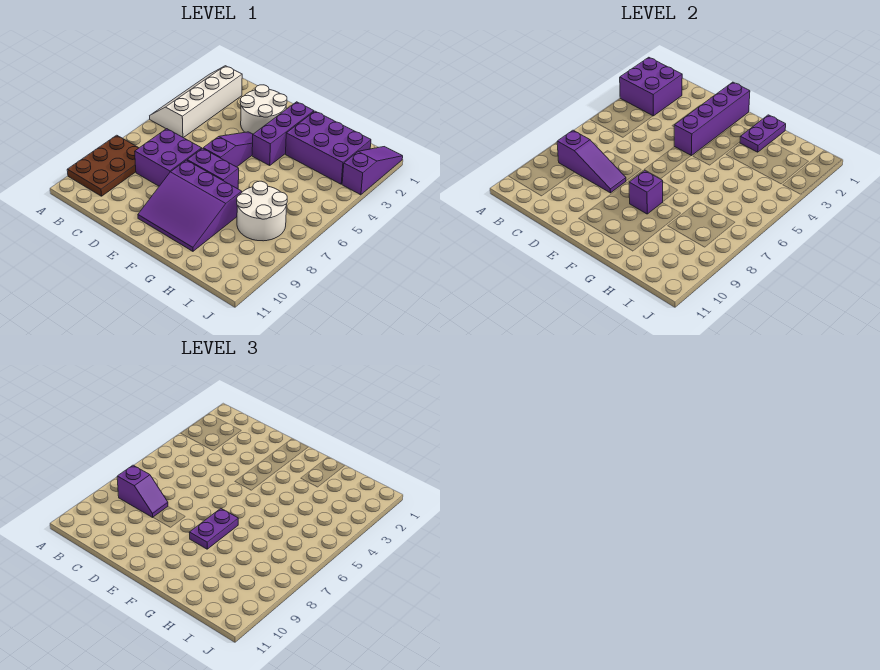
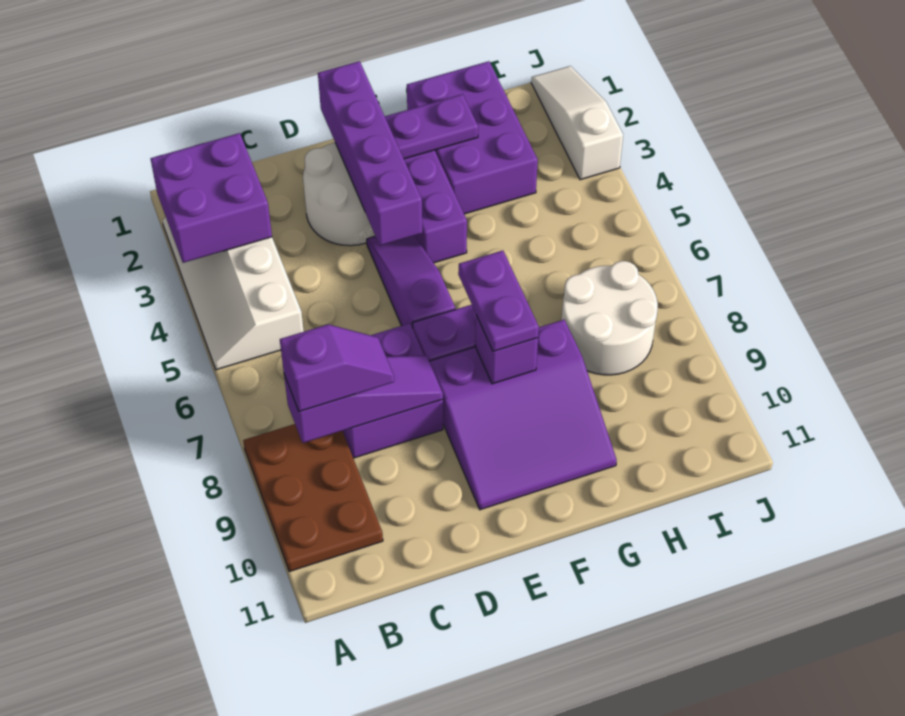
purple 1x2 plate [740,115,786,152] -> purple 1x2 plate turned to [385,94,478,159]
purple 2x3 brick [286,111,371,184] -> purple 2x3 brick turned to [407,61,538,214]
purple 1x3 slope [342,147,403,195] -> white 1x3 slope [531,66,623,180]

